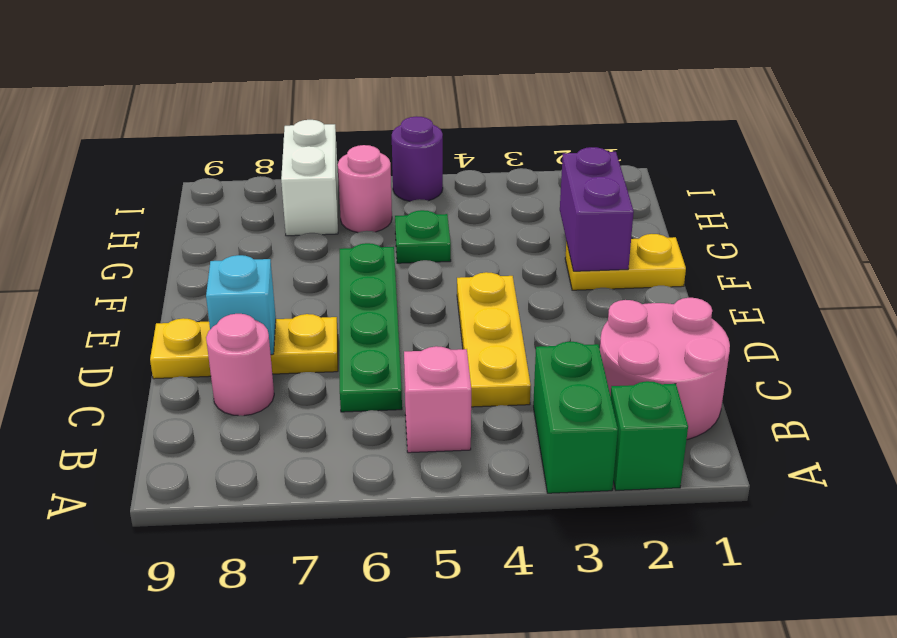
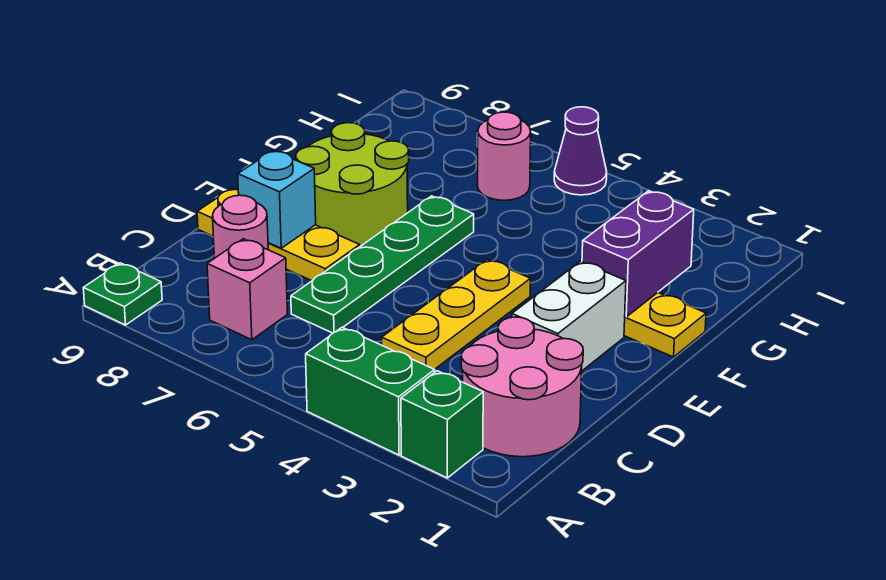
green 1x2 brick [533,342,618,493] -> green 1x2 brick turned to [306,327,435,455]
pink 1x1 brick [404,346,471,453] -> pink 1x1 brick moved to [207,239,287,340]
none -> lime 2x2 round brick [296,123,409,246]
green 1x1 plate [395,210,451,263] -> green 1x1 plate moved to [83,263,162,325]
white 1x2 brick [281,120,338,236] -> white 1x2 brick moved to [512,261,626,371]
purple 1x1 round brick [392,116,443,201] -> purple 1x1 cone [554,107,607,195]

